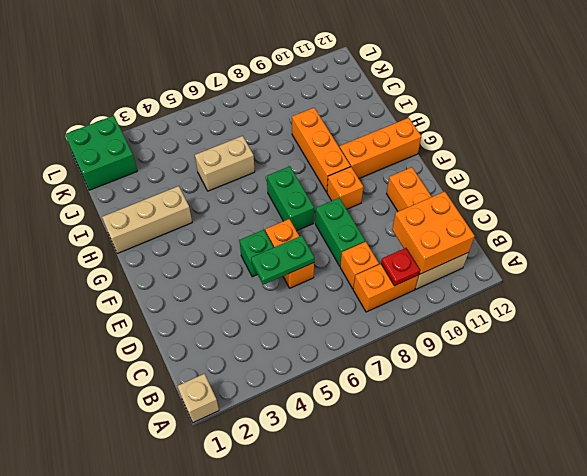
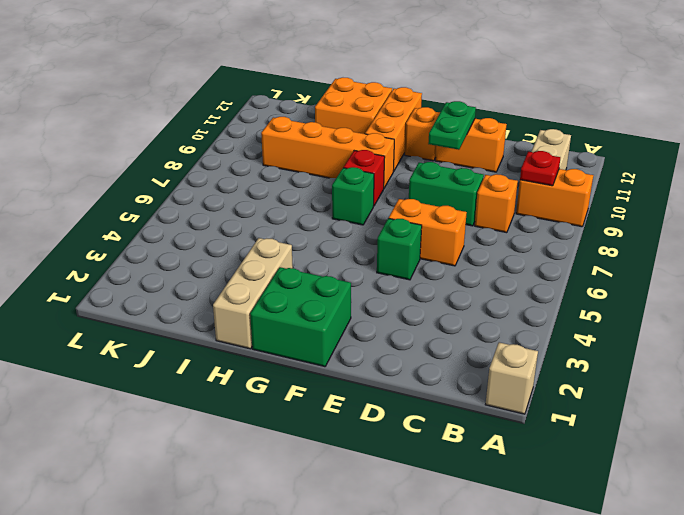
orange 1x2 brick [353,264,418,312] -> orange 1x2 brick turned to [516,169,593,227]
orange 2x2 brick [392,192,475,274] -> orange 2x2 brick moved to [315,78,392,134]
green 1x2 plate [251,236,314,285] -> green 1x2 plate moved to [428,101,476,150]
green 1x2 brick [267,166,314,231] -> green 1x1 brick [332,167,374,225]
orange 1x1 brick [327,167,363,209] -> orange 1x1 brick moved to [405,107,440,161]
none -> red 1x1 brick [344,150,385,206]
orange 1x3 brick [292,108,350,192] -> orange 1x4 brick [261,117,394,188]
tan 1x2 brick [195,136,255,191] -> none
green 2x2 brick [65,116,137,190] -> green 2x2 brick moved to [250,267,351,367]

